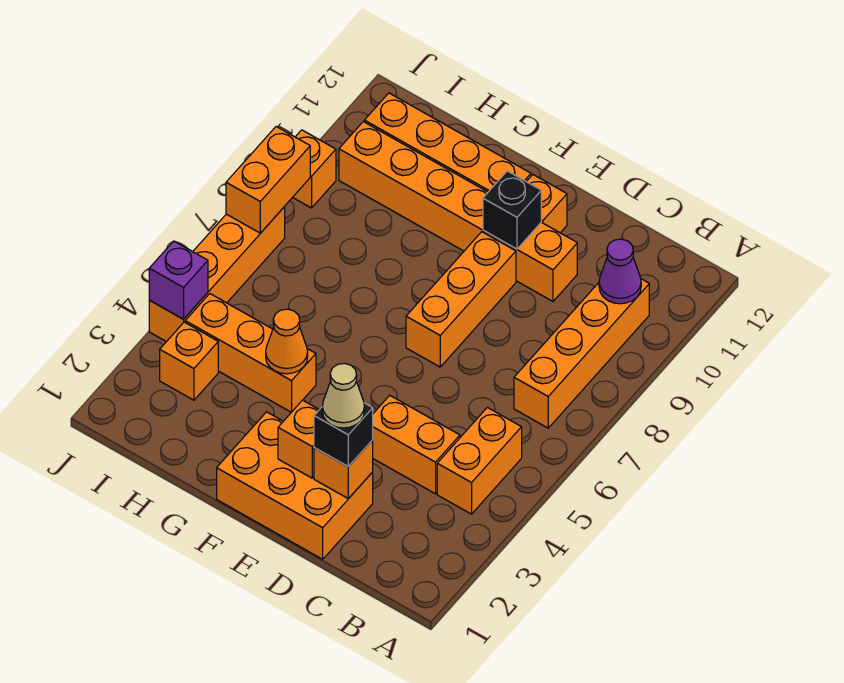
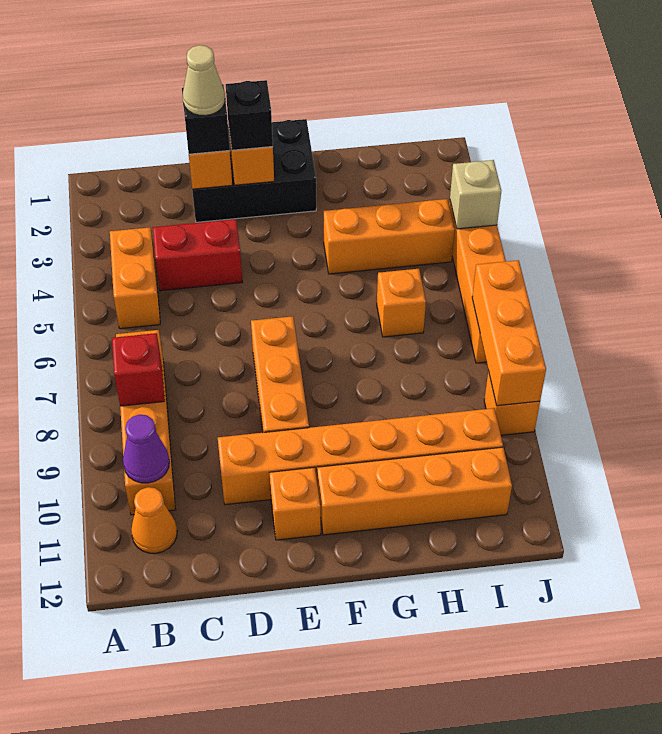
none -> red 1x1 brick [112,333,165,406]
orange 1x2 brick [373,395,460,494] -> red 1x2 brick [153,219,242,291]
orange 2x3 brick [217,412,373,559] -> black 2x3 brick [192,119,316,222]
black 1x1 brick [483,171,541,249] -> black 1x1 brick moved to [226,80,273,150]
orange 1x1 cone [266,309,308,374] -> orange 1x1 cone moved to [131,487,177,553]
orange 1x1 brick [160,322,218,400] -> orange 1x1 brick moved to [377,269,426,337]
purple 1x1 brick [149,241,208,319] -> tan 1x1 brick [450,160,501,229]
orange 1x2 brick [226,127,310,233] -> orange 1x3 brick [472,260,546,406]

